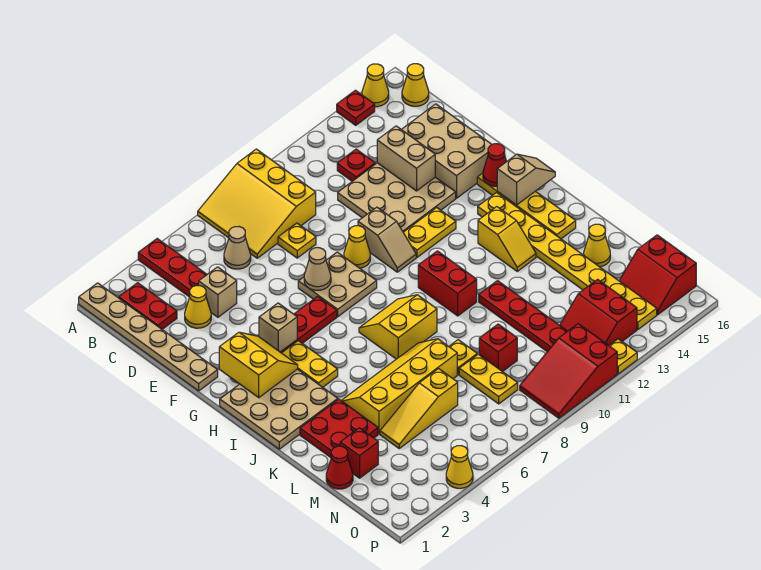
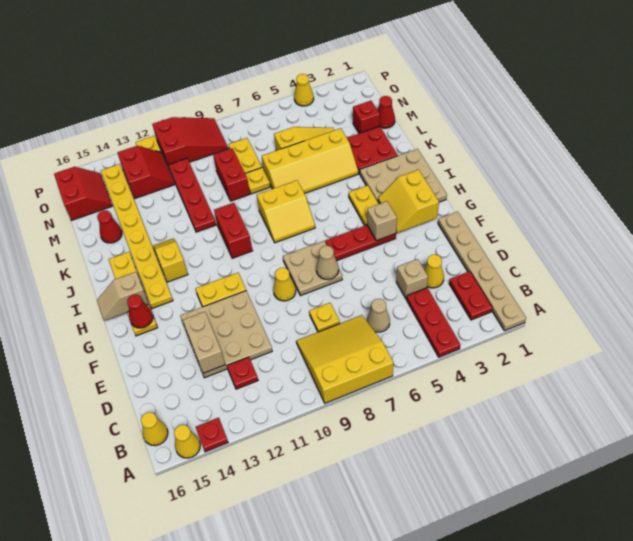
yellow 3x3 slope [198,149,316,258] -> yellow 3x3 slope turned to [296,315,393,403]
tan 2x3 brick [401,104,492,198] -> none
tan 1x2 slope [358,207,416,272] -> none
yellow 1x1 cone [584,224,610,267] -> red 1x1 cone [97,210,122,243]
red 1x1 brick [479,324,517,372] -> red 1x2 brick [213,148,250,201]

